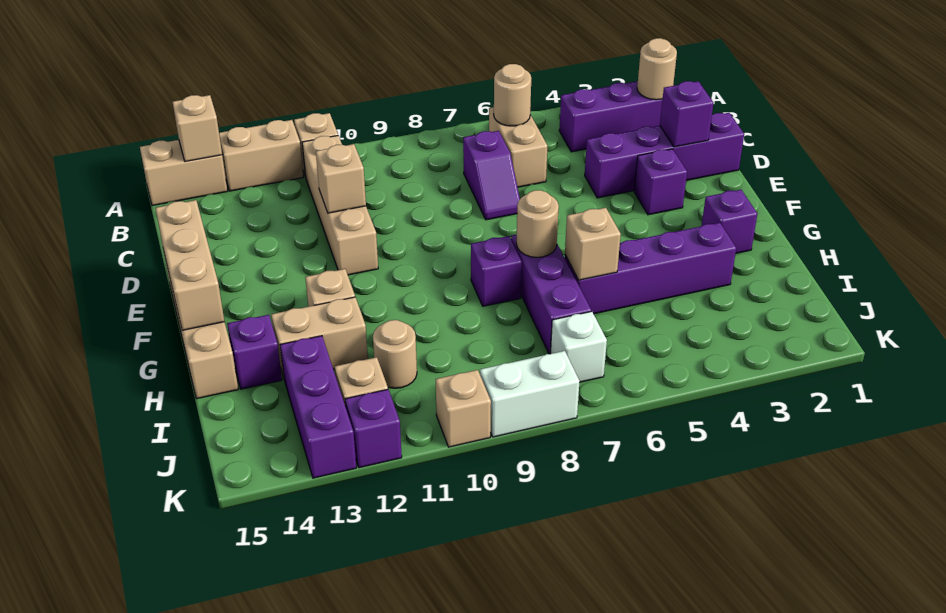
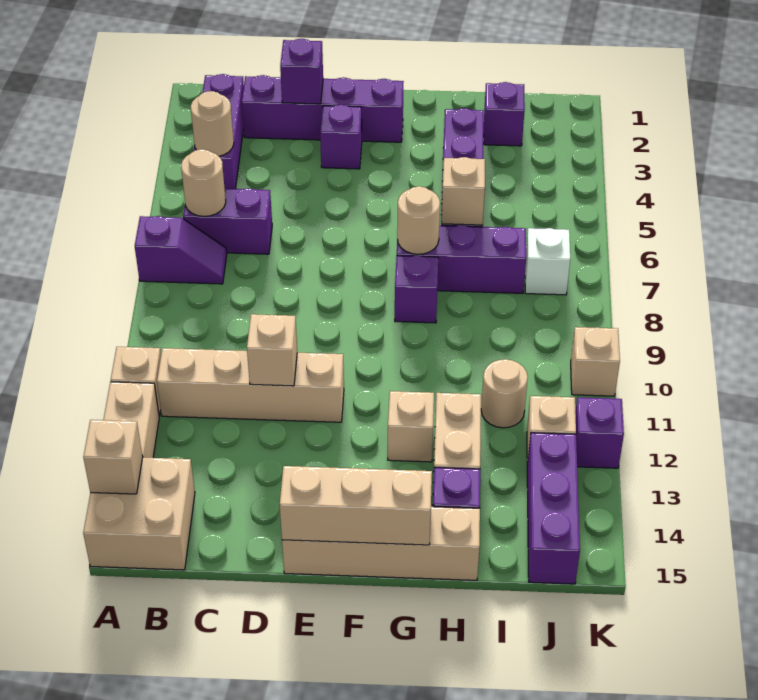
tan 1x2 brick [140,140,227,206] -> tan 2x2 brick [83,457,195,570]
tan 1x1 round brick [637,38,677,100] -> tan 1x1 round brick moved to [191,91,234,156]
tan 1x2 brick [489,107,548,187] -> purple 1x2 brick [183,188,272,254]
purple 1x2 slope [463,131,520,220] -> purple 1x2 slope moved to [135,216,227,284]
purple 1x4 brick [585,113,744,198] -> purple 1x4 brick turned to [242,75,404,142]
purple 1x1 brick [702,190,757,253] -> purple 1x1 brick moved to [484,82,525,146]
purple 1x3 brick [280,336,356,478] -> purple 1x3 brick turned to [527,433,580,584]
white 1x2 brick [480,351,580,437] -> none

